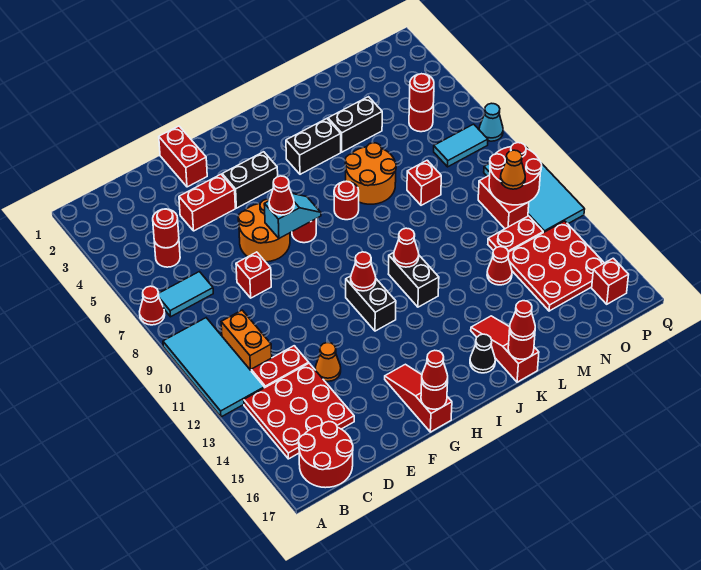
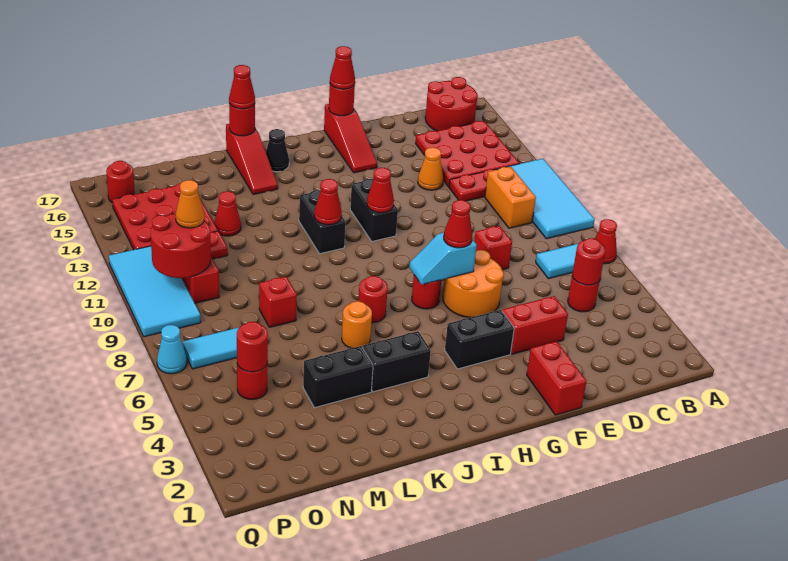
orange 2x2 round brick [345,143,396,204] -> orange 1x1 round brick [342,301,372,348]
red 1x1 brick [592,258,629,304] -> red 1x1 round brick [106,161,135,203]

